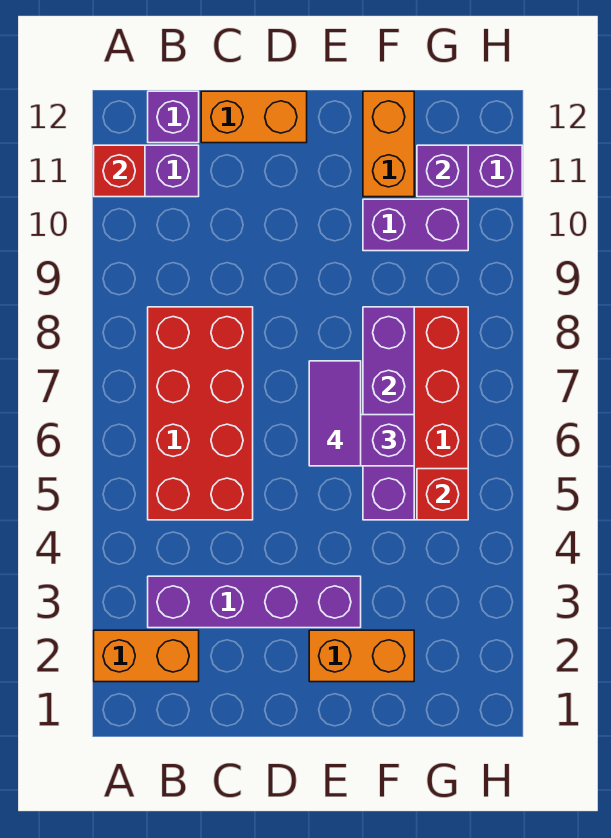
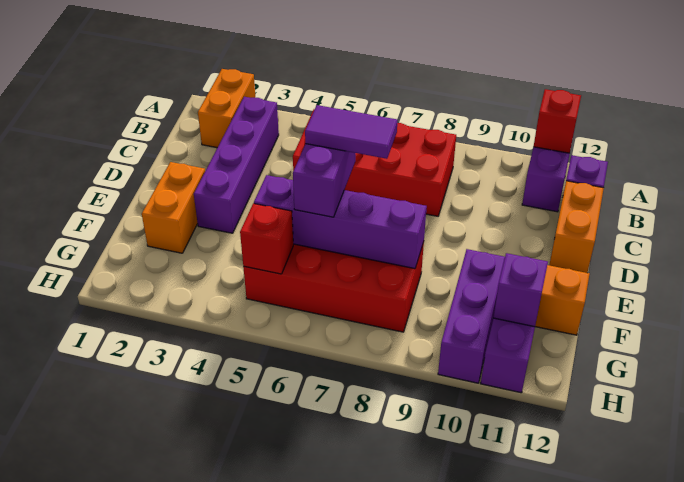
purple 1x2 brick [363,199,468,251] -> purple 1x3 brick [438,249,505,383]

